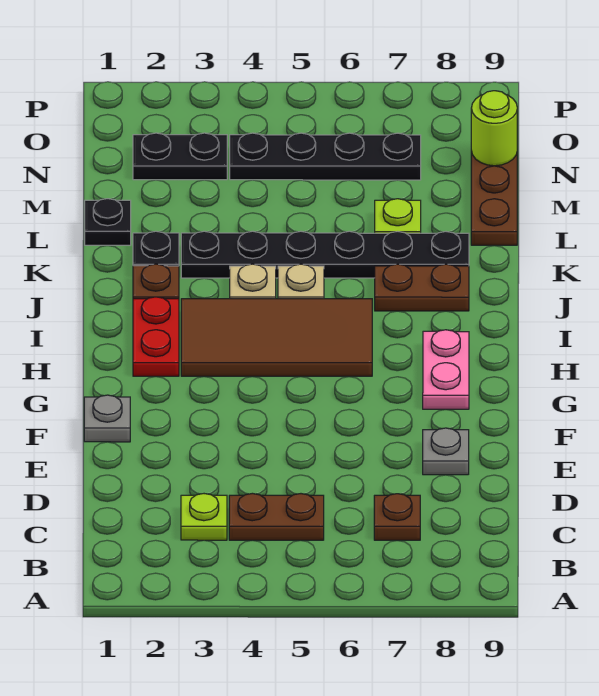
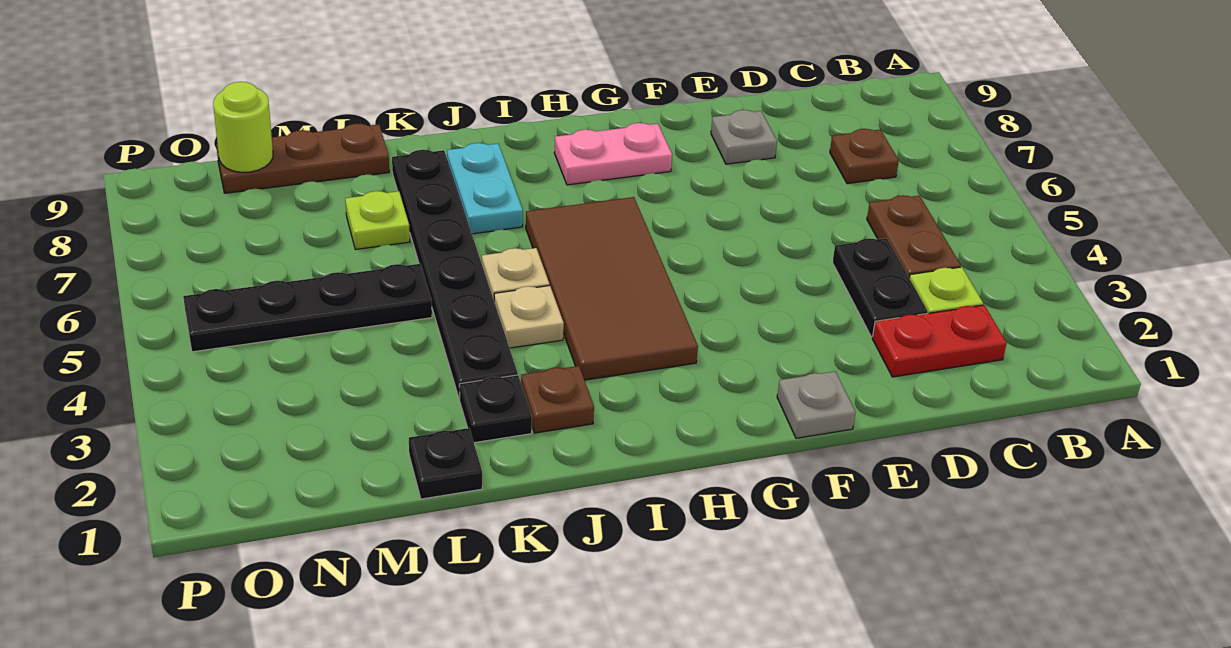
red 1x2 plate [133,297,179,376] -> red 1x2 plate moved to [872,305,1007,377]
brown 1x2 plate [375,264,469,311] -> cyan 1x2 plate [447,143,523,234]
black 1x2 plate [133,133,227,180] -> black 1x2 plate moved to [833,238,928,337]
black 1x4 plate [230,133,421,180] -> black 1x4 plate turned to [183,264,432,352]

